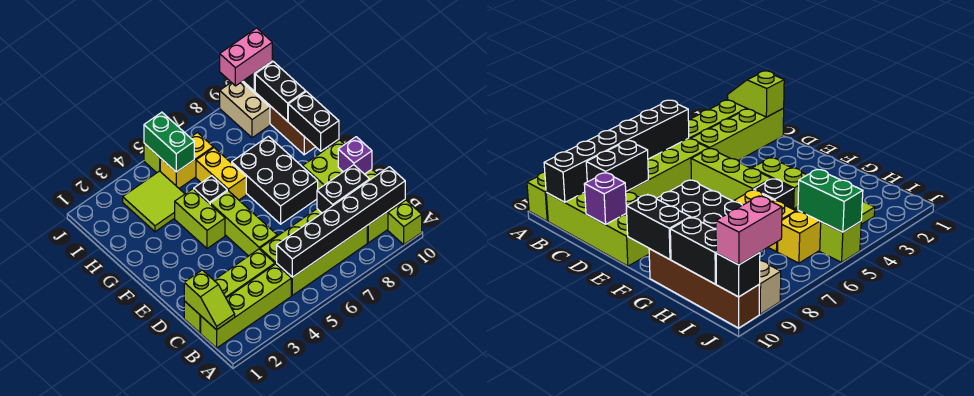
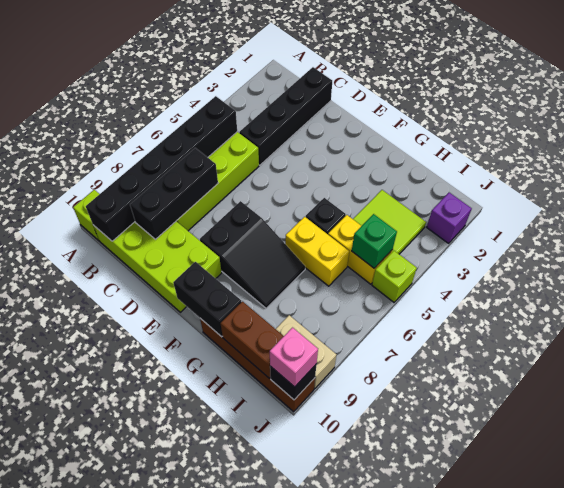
lime 1x4 brick [201,264,291,348] -> none
lime 1x2 slope [184,270,235,330] -> none
lime 1x4 brick [184,249,275,333] -> black 1x4 brick [239,67,332,165]
black 1x2 brick [317,165,370,213] -> black 1x3 brick [130,148,218,239]
lime 1x3 brick [210,191,277,256] -> none
purple 1x1 brick [338,137,372,174] -> purple 1x1 brick moved to [427,193,472,243]
black 2x3 brick [232,136,318,224] -> black 2x3 slope [200,201,305,308]
lime 1x2 brick [175,189,225,249] -> none
black 1x2 brick [255,62,306,121] -> brown 1x2 brick [220,302,284,378]
yellow 1x2 brick [160,133,213,188] -> yellow 1x2 brick turned to [328,215,392,284]
green 1x2 brick [144,112,194,172] -> green 1x1 brick [352,214,397,268]
pink 1x2 brick [220,28,272,86] -> pink 1x1 brick [270,328,318,387]

